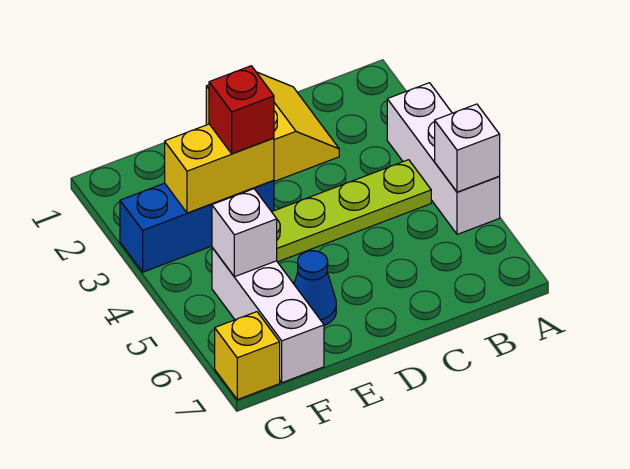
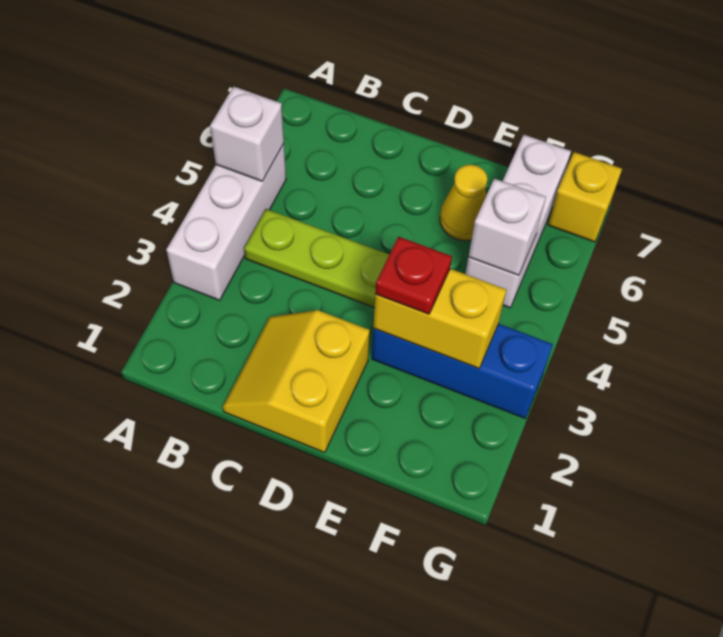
red 1x1 brick [209,66,274,154] -> red 1x1 plate [375,237,452,314]
blue 1x1 cone [294,251,336,326] -> yellow 1x1 cone [440,165,487,241]

